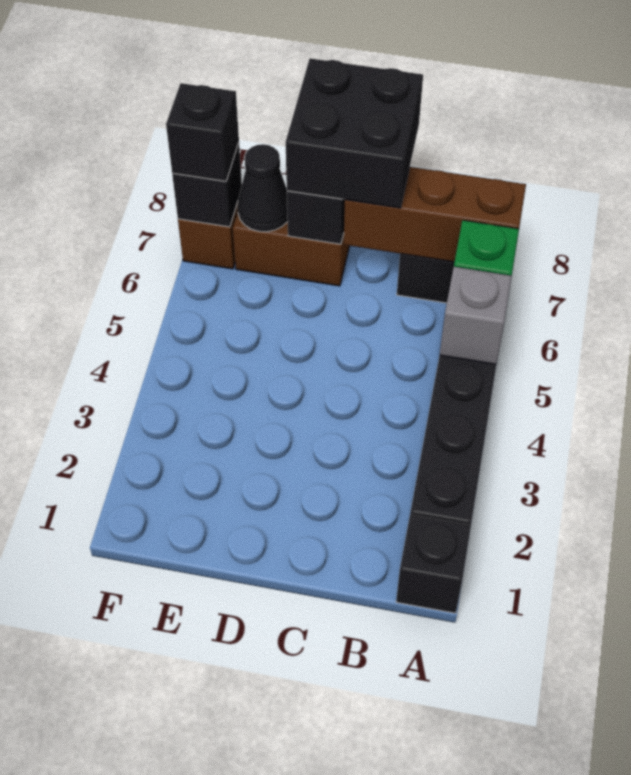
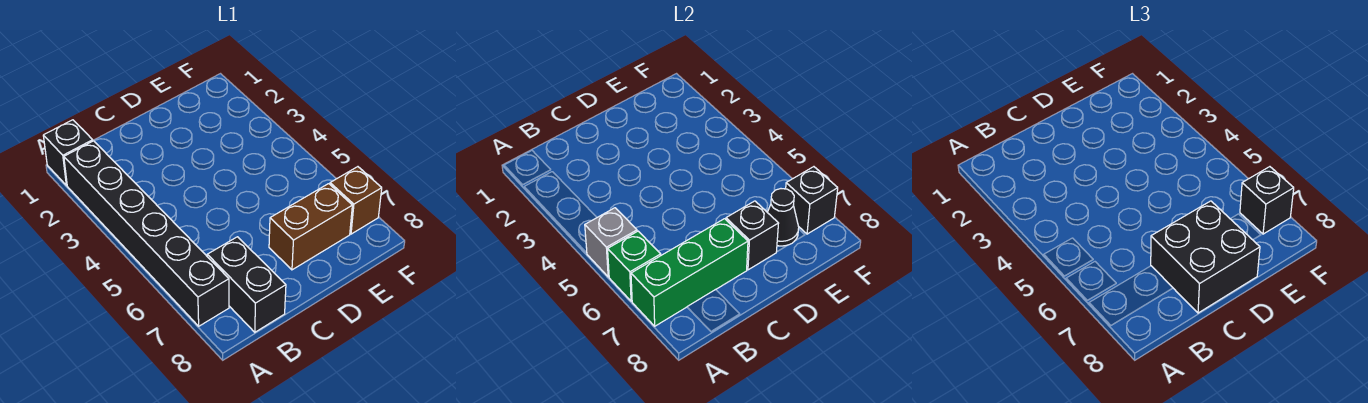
brown 1x3 brick [344,167,526,262] -> green 1x3 brick [631,219,748,326]

